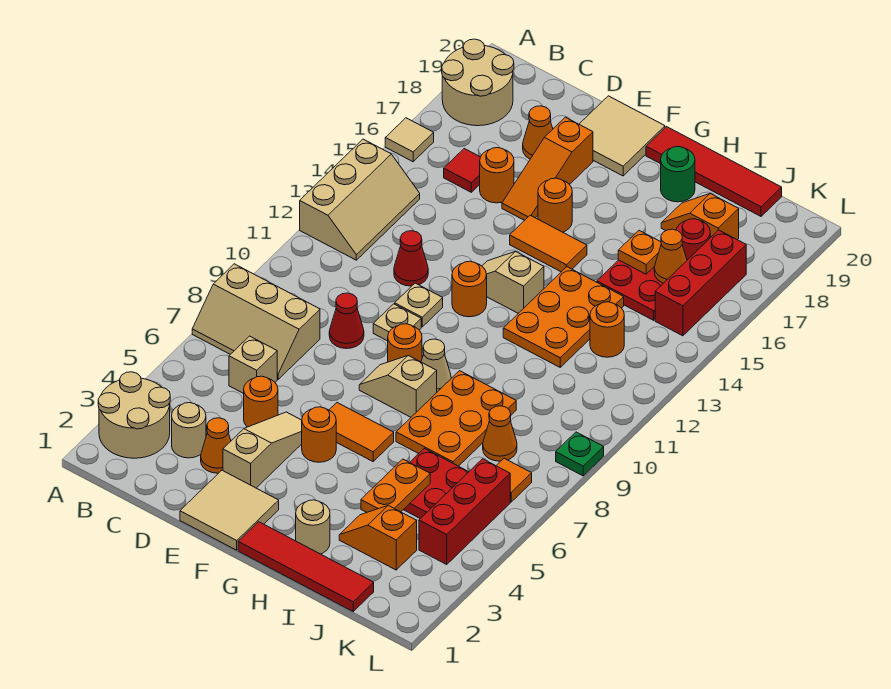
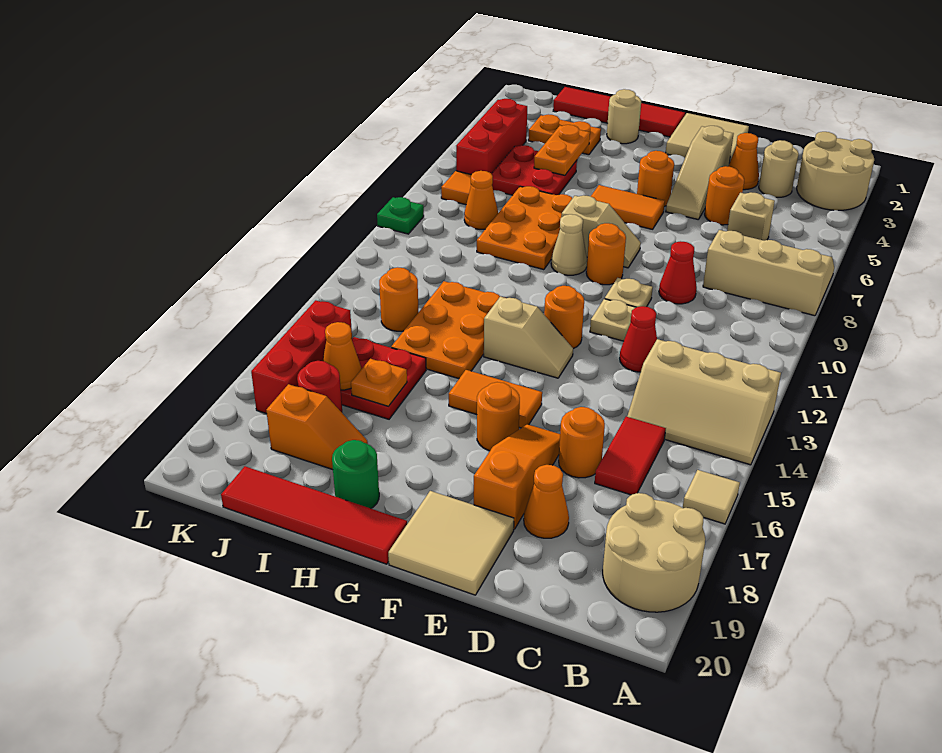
tan 2x3 slope [300,139,420,260] -> tan 2x3 slope turned to [627,339,781,465]
red 1x1 tile [444,149,480,192] -> red 1x2 tile [595,417,666,495]
orange 1x2 slope [339,505,417,570] -> orange 1x2 plate [528,114,601,155]

